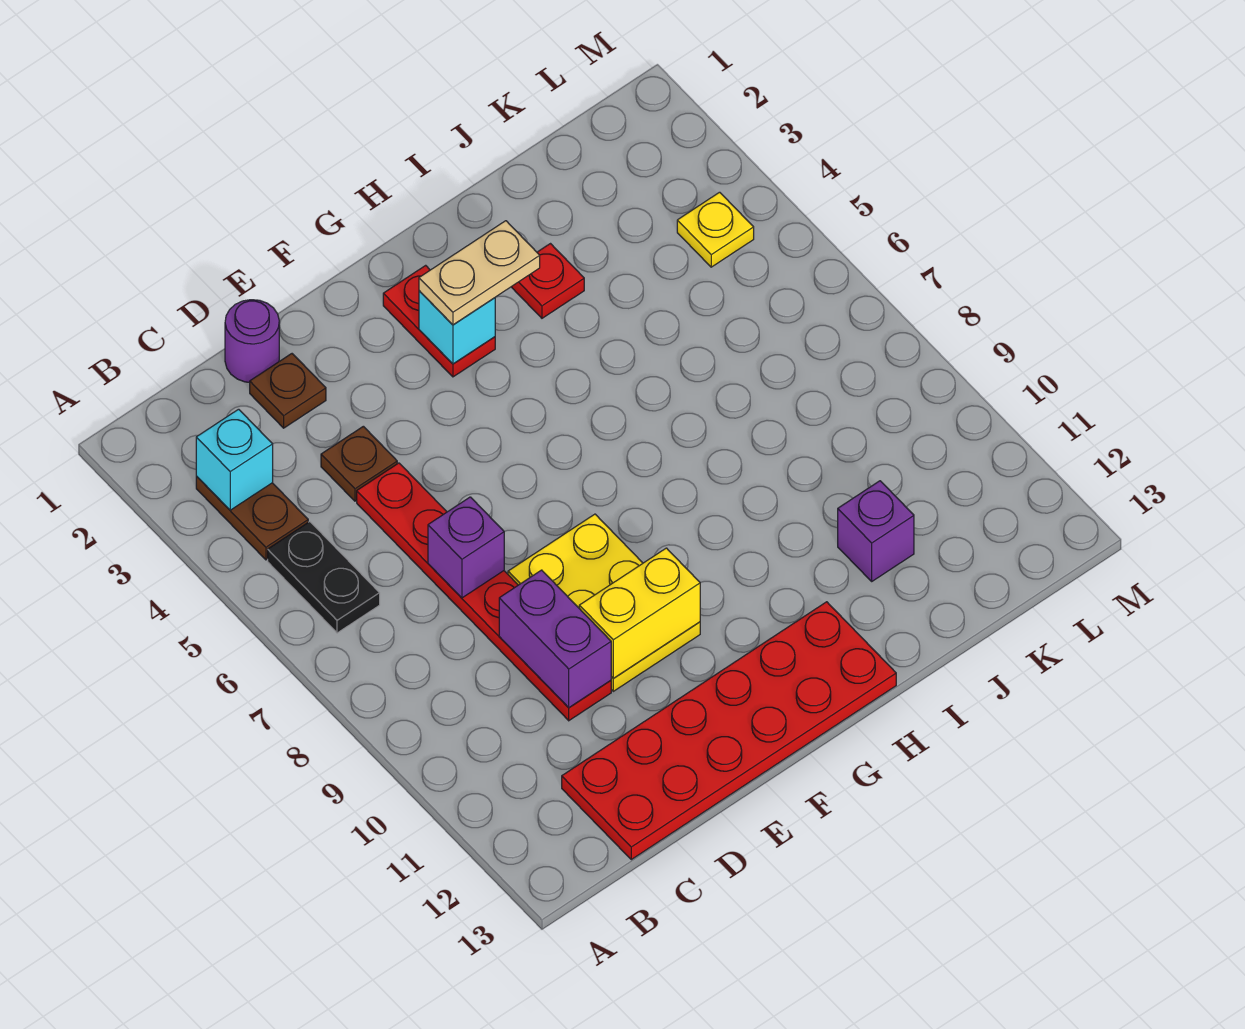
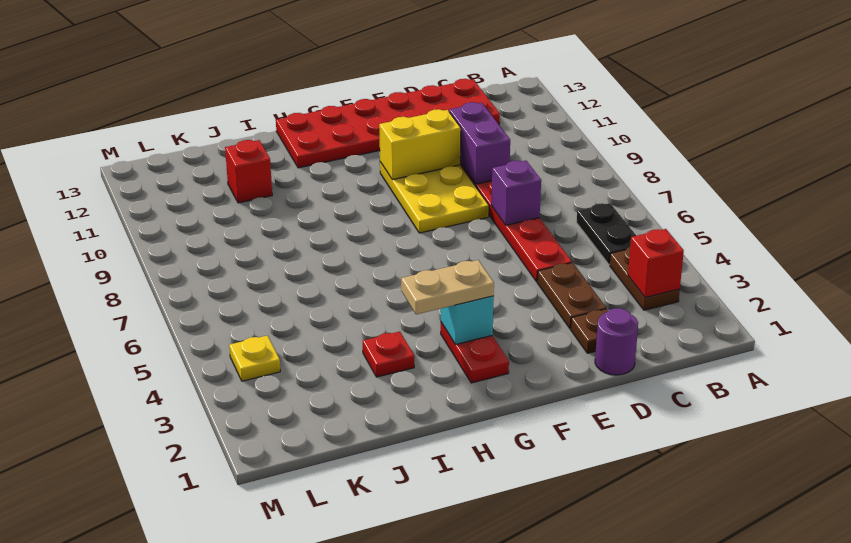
cyan 1x1 brick [196,409,273,510] -> red 1x1 brick [628,229,684,298]
brown 1x1 plate [321,426,397,501] -> brown 1x2 plate [537,263,606,329]
purple 1x1 brick [838,481,914,581] -> red 1x1 brick [225,140,272,203]

